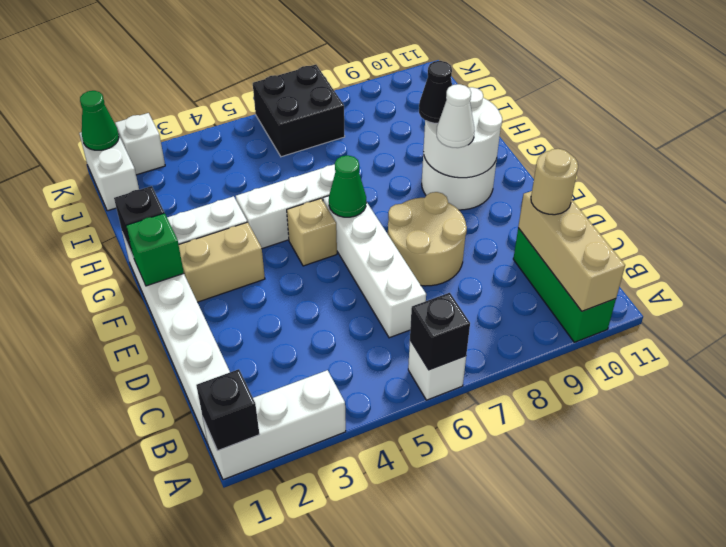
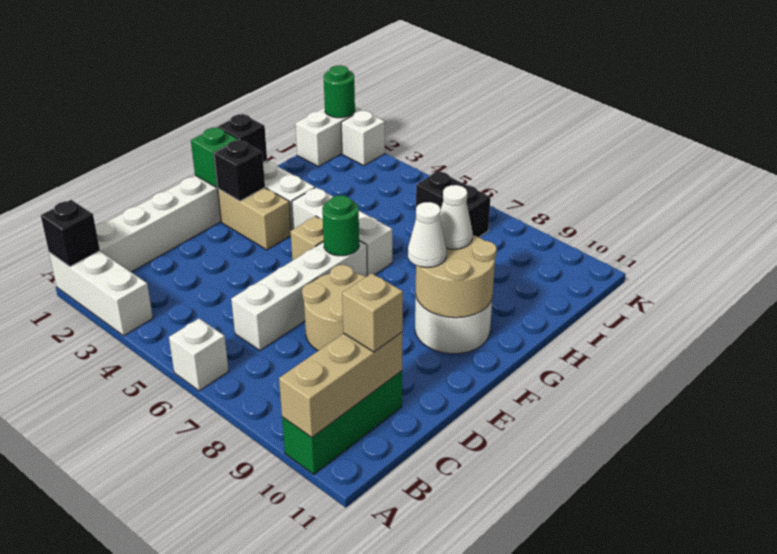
black 1x1 brick [410,293,470,370] -> black 1x1 brick moved to [214,140,265,201]
tan 1x1 round brick [531,149,578,215] -> tan 1x1 brick [342,273,403,352]
green 1x1 cone [329,155,366,217] -> green 1x1 round brick [322,195,359,256]
white 2x2 round brick [423,87,502,178] -> tan 2x2 round brick [415,235,497,318]
black 1x1 cone [419,61,452,123] -> white 1x1 cone [440,185,473,249]
black 2x2 brick [253,65,345,157] -> black 1x2 brick [416,171,490,237]
green 1x1 cone [80,91,119,150] -> green 1x1 round brick [324,65,355,118]

